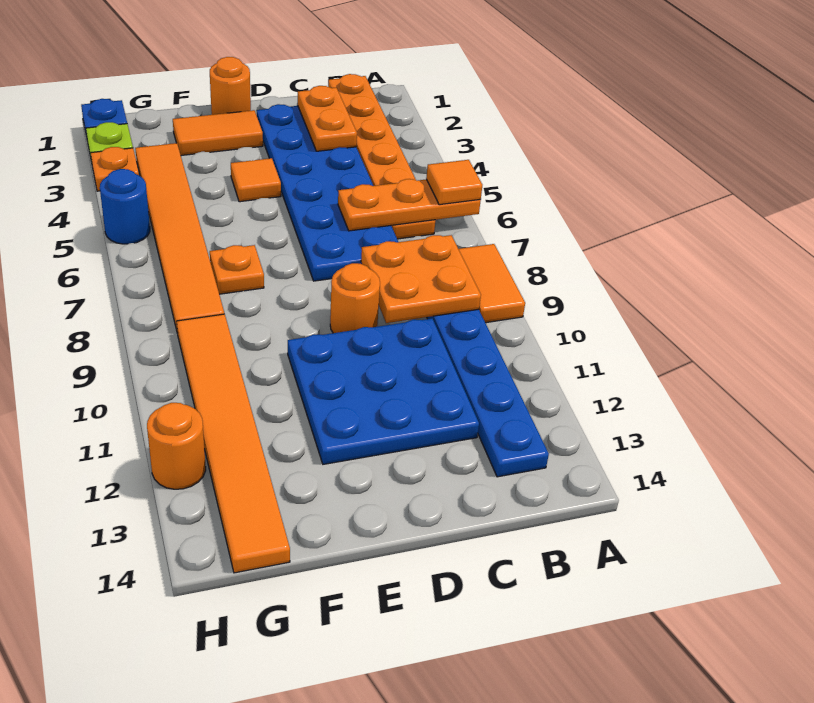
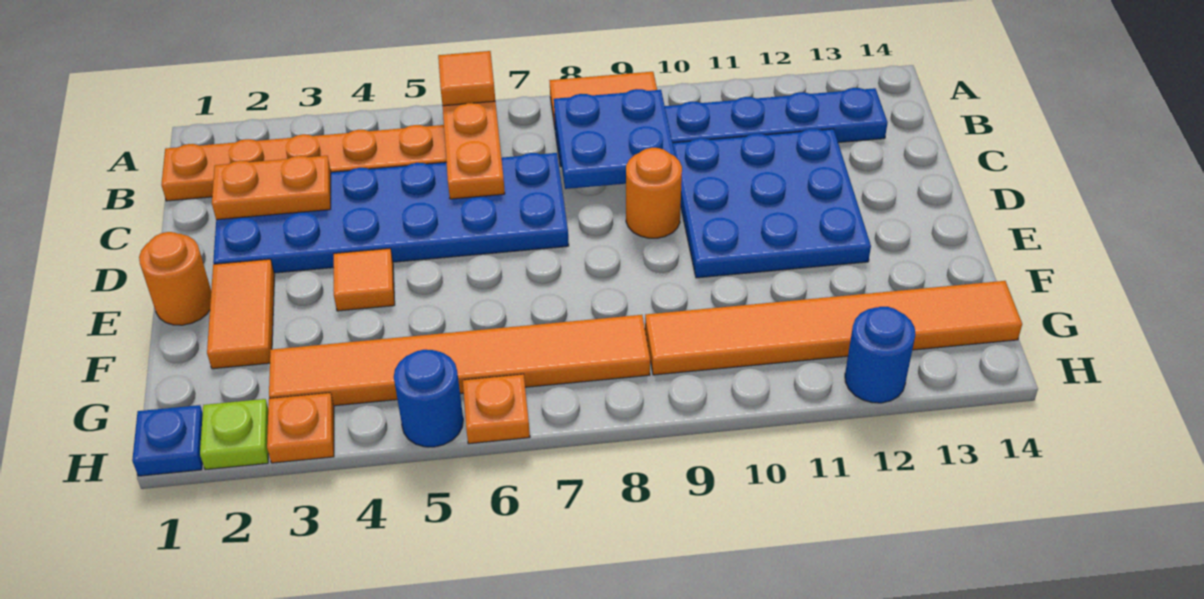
orange 2x2 plate [361,235,481,323] -> blue 2x2 plate [554,89,675,189]
orange 1x1 plate [210,245,264,294] -> orange 1x1 plate moved to [463,374,530,444]
orange 1x1 round brick [147,403,206,489] -> blue 1x1 round brick [845,307,915,403]

